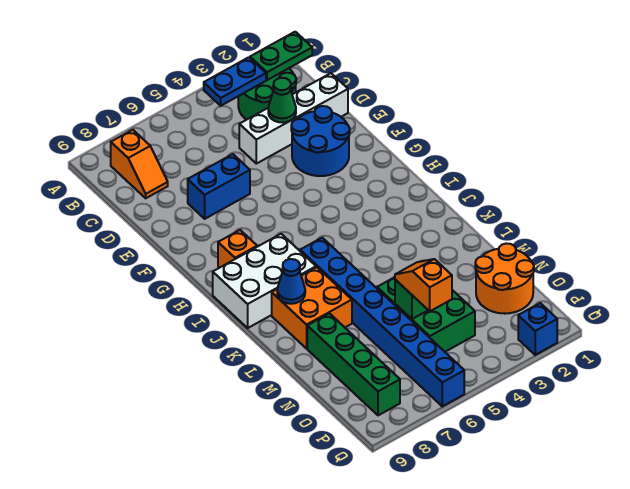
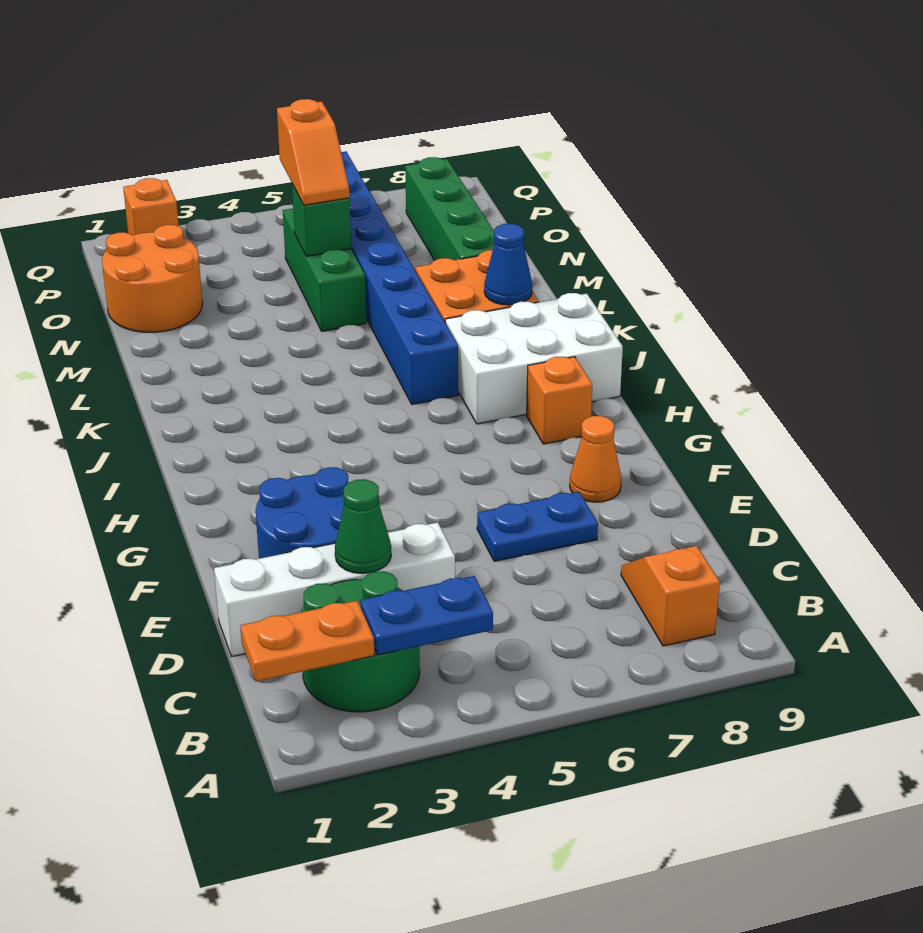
green 1x2 plate [250,32,312,80] -> orange 1x2 plate [240,601,374,681]
blue 1x2 brick [188,154,250,219] -> blue 1x2 plate [477,492,598,561]
none -> orange 1x1 cone [570,416,621,502]
green 2x3 brick [377,277,475,352] -> green 1x3 brick [283,208,366,331]
blue 1x1 brick [518,303,557,355] -> orange 1x1 brick [123,178,179,235]

